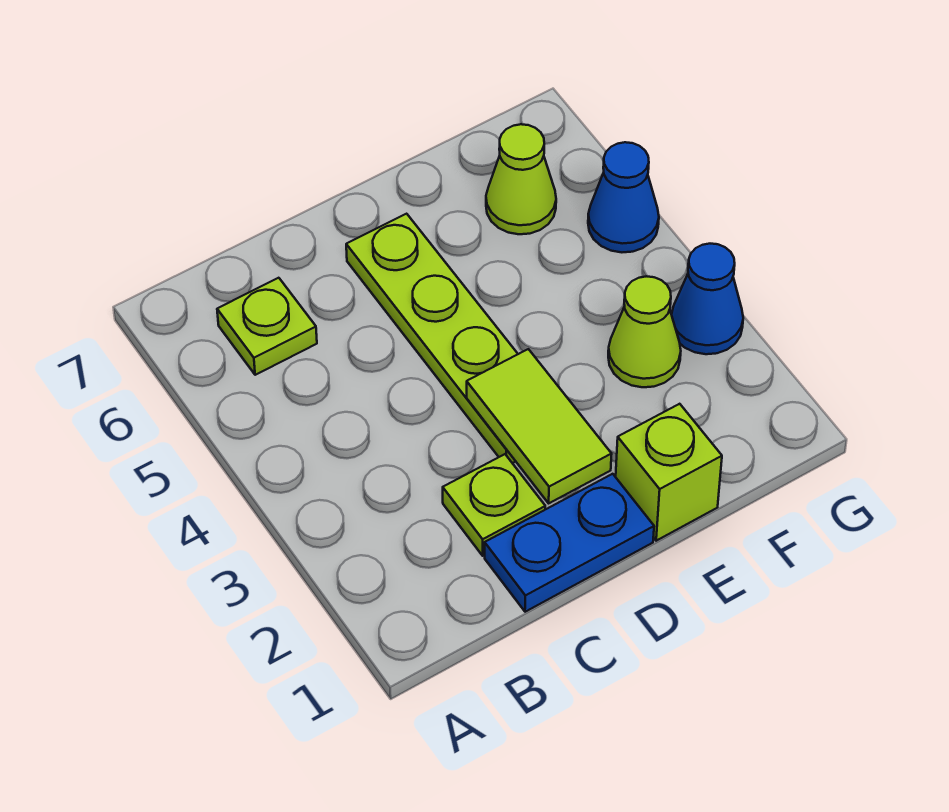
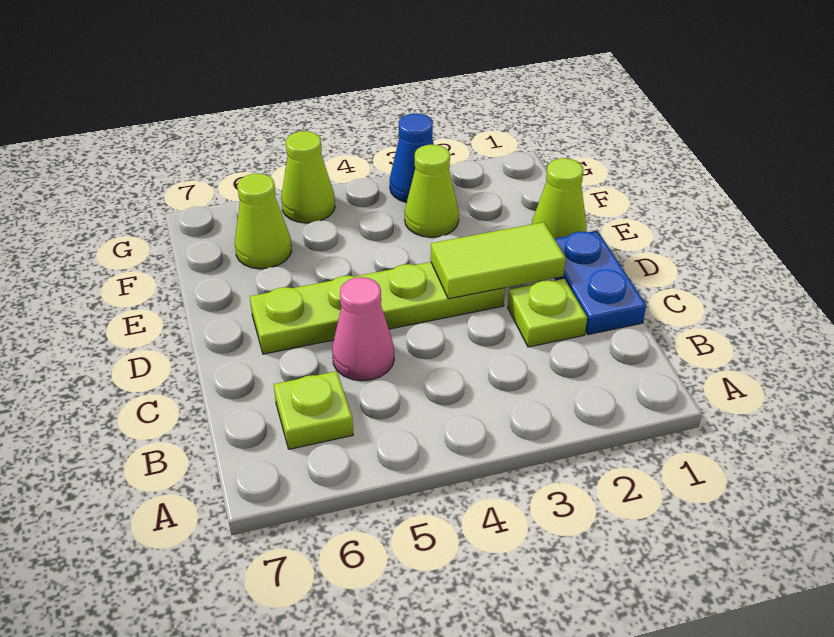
none -> pink 1x1 cone [332,277,394,381]
lime 1x1 brick [616,404,722,541] -> lime 1x1 cone [532,158,587,239]
blue 1x1 cone [588,142,659,252] -> lime 1x1 cone [281,131,335,223]

